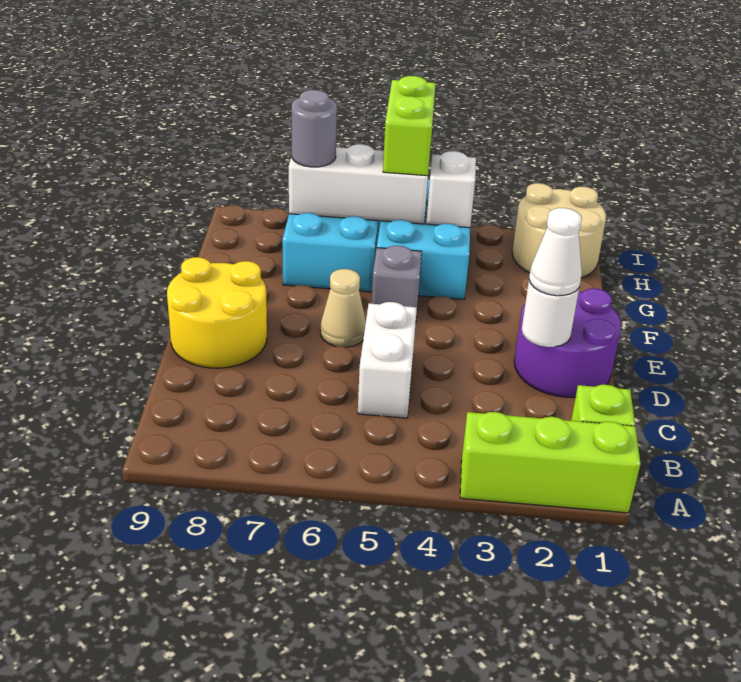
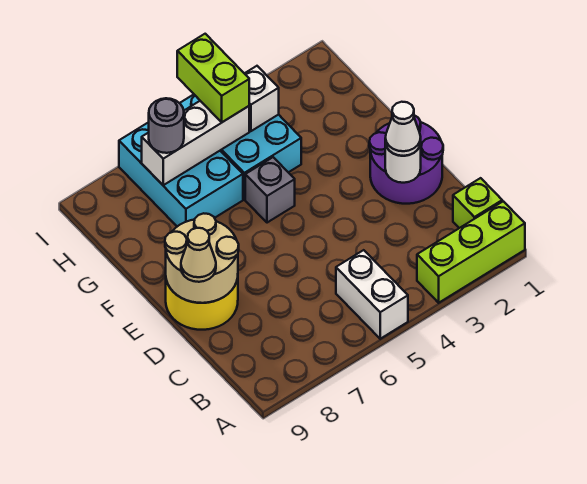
white 1x2 brick [358,302,417,418] -> white 1x2 brick moved to [336,250,408,339]
tan 1x1 cone [320,269,366,347] -> tan 1x1 cone moved to [181,228,216,282]
tan 2x2 round brick [512,183,606,278] -> tan 2x2 round brick moved to [165,213,239,303]

